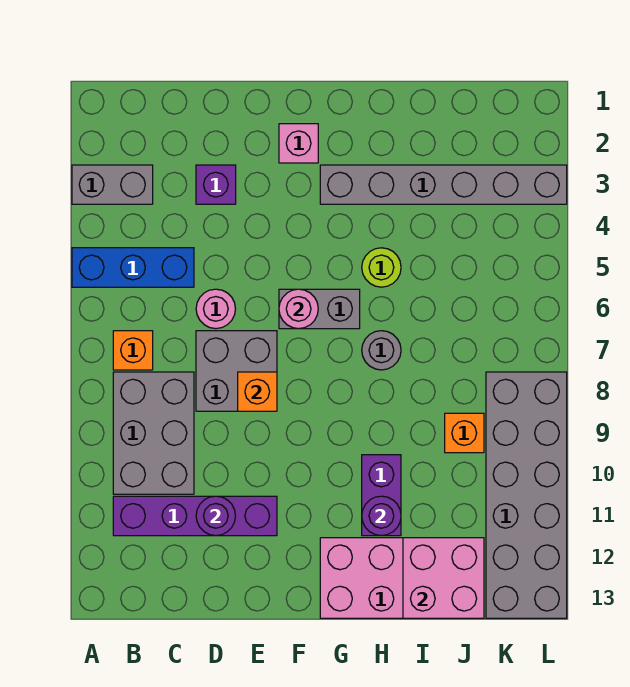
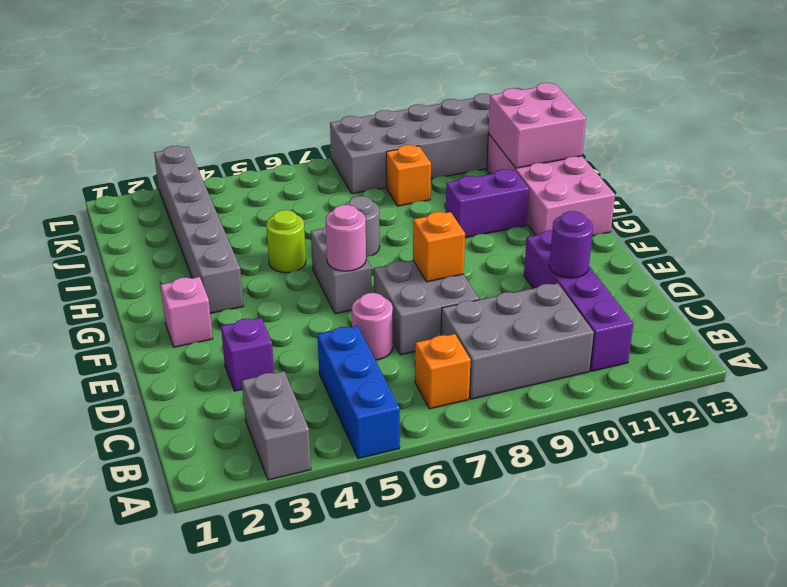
purple 1x1 round brick [362,496,401,536] -> none

